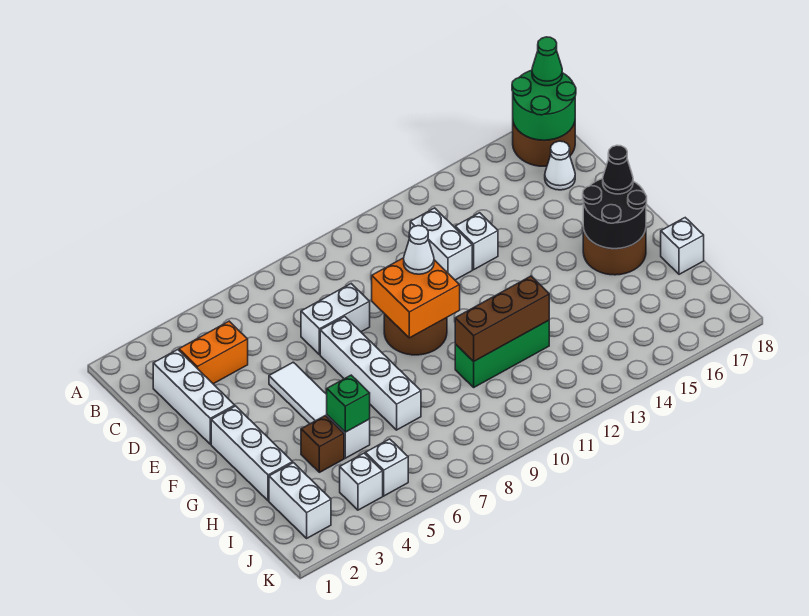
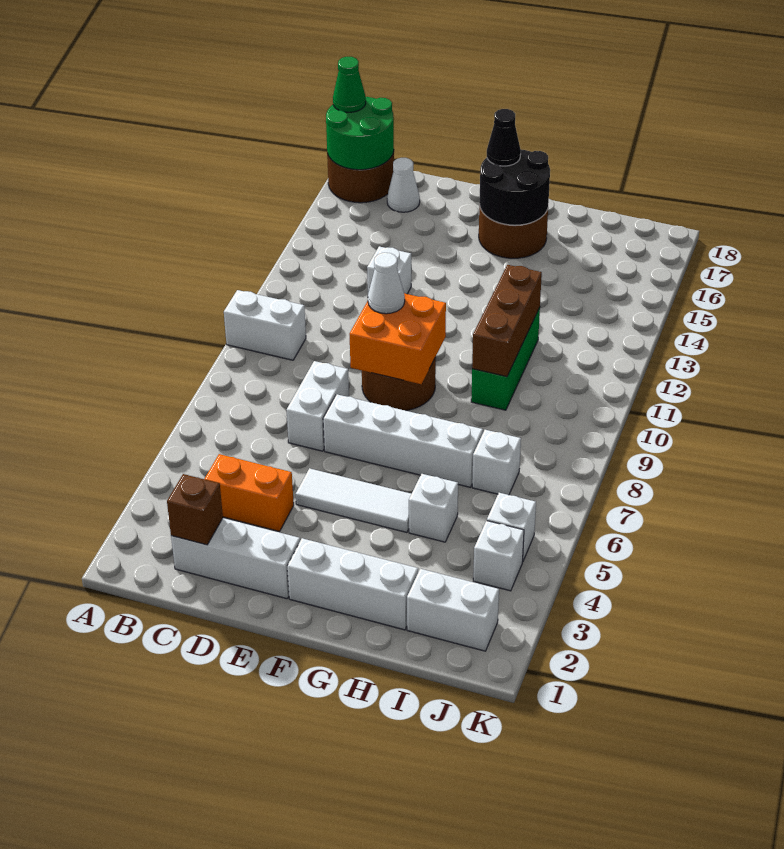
orange 1x2 brick [179,321,248,384] -> orange 1x2 brick turned to [205,454,294,531]
white 1x2 brick [410,208,472,280] -> white 1x2 brick moved to [224,290,306,360]
brown 1x1 brick [301,416,344,472] -> brown 1x1 brick moved to [167,474,223,545]
green 1x1 brick [327,375,370,432] -> none
white 1x1 brick [661,218,704,274] -> white 1x1 brick moved to [472,430,521,495]

